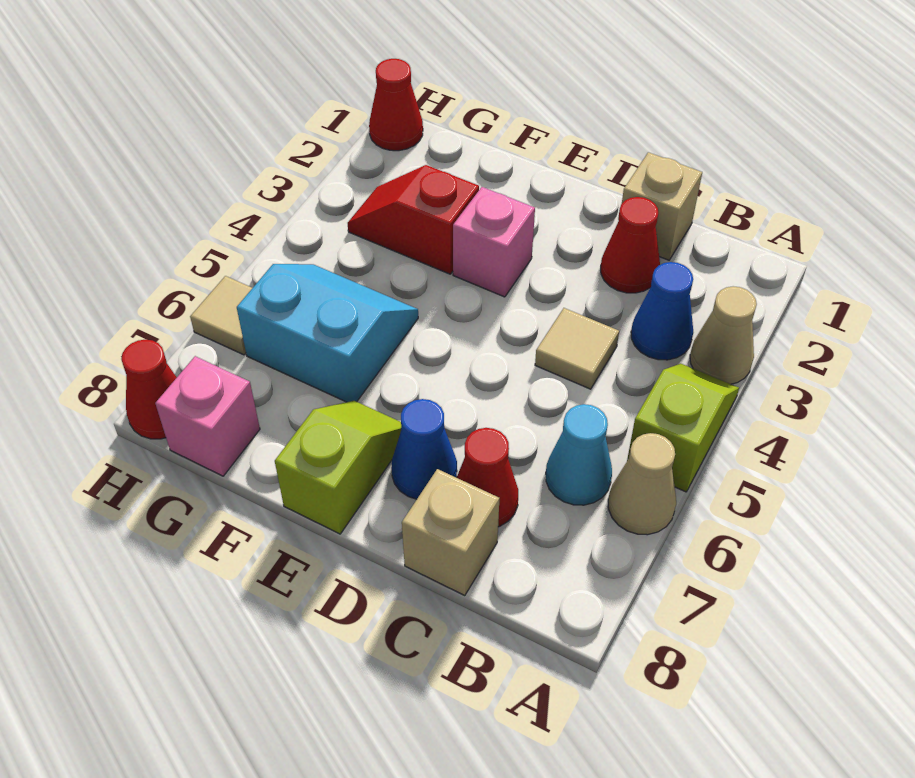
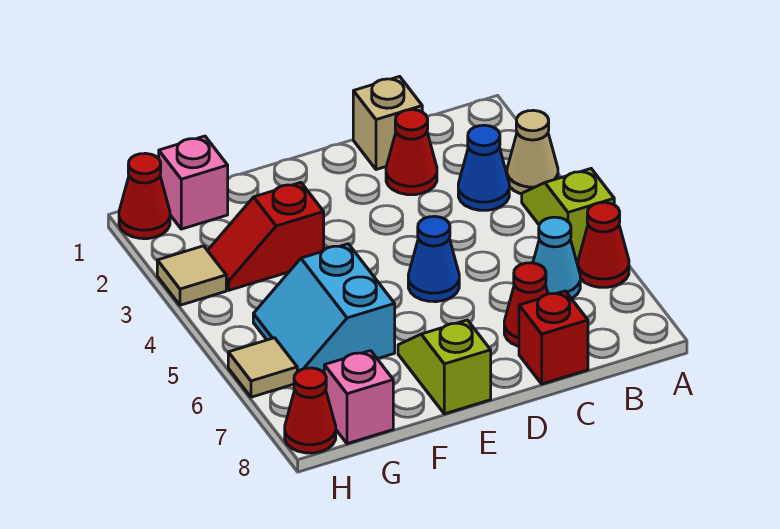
tan 1x1 cone [608,433,676,535] -> red 1x1 cone [578,202,629,287]
tan 1x1 tile [535,308,619,389] -> tan 1x1 tile moved to [157,246,226,305]
tan 1x1 brick [402,469,499,596] -> red 1x1 brick [519,291,588,384]
blue 1x1 cone [391,399,457,499] -> blue 1x1 cone moved to [408,216,459,302]
pink 1x1 brick [453,187,535,297] -> pink 1x1 brick moved to [159,136,228,229]
cyan 2x2 slope [237,264,418,402] -> cyan 2x2 slope turned to [253,244,395,373]

